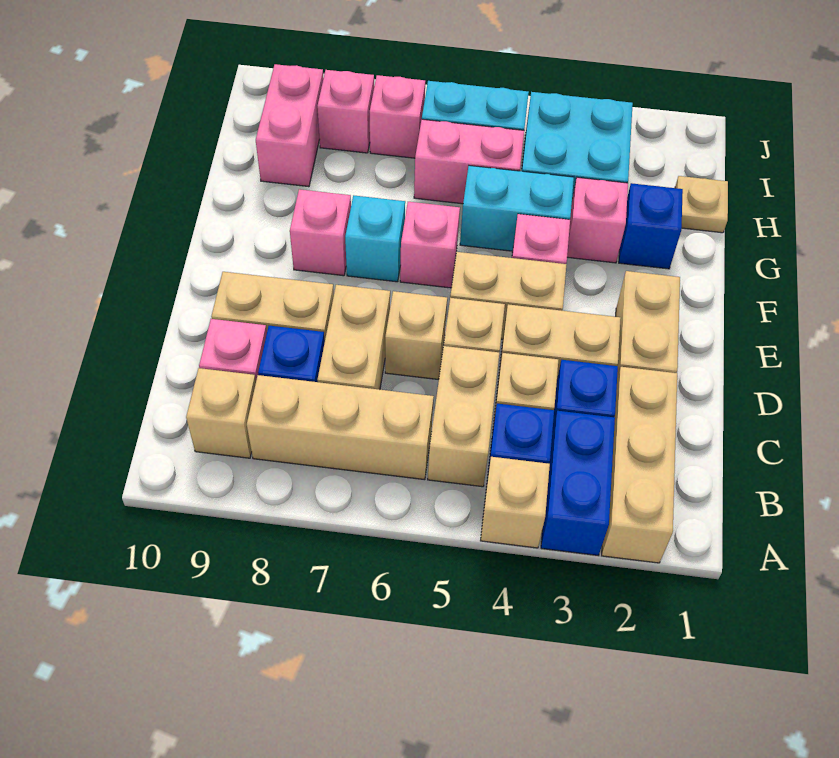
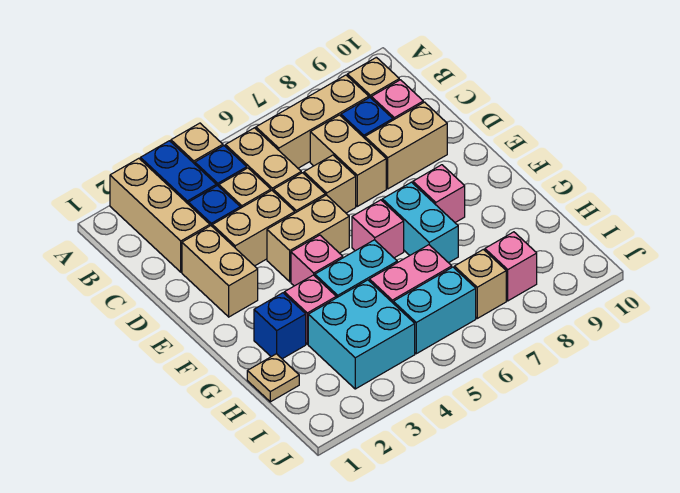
cyan 1x1 brick [345,195,405,282] -> cyan 1x2 brick [382,182,458,263]
pink 1x2 brick [256,64,323,187] -> none
pink 1x1 brick [370,75,425,158] -> tan 1x1 brick [454,249,506,318]

